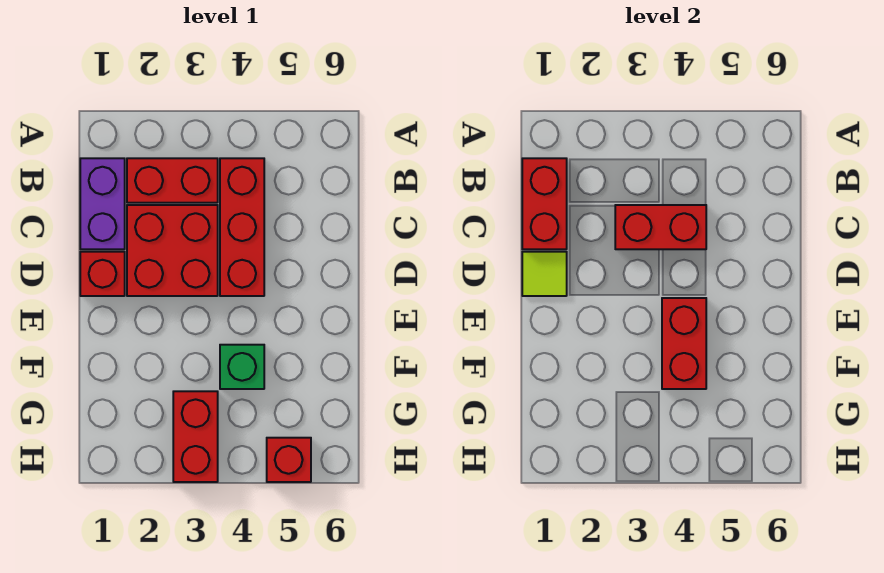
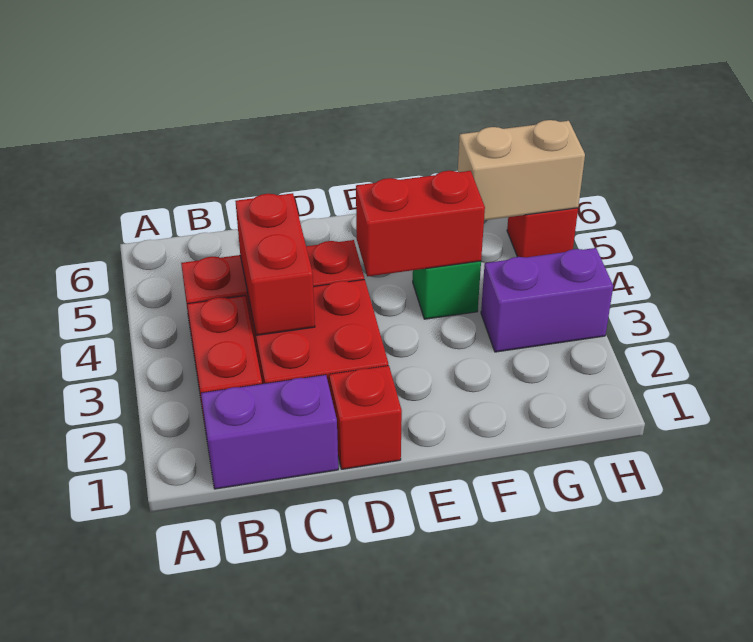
red 1x2 brick [522,158,567,249] -> none
lime 1x1 tile [522,252,567,296] -> none
red 1x2 brick [173,391,218,482] -> purple 1x2 brick [481,248,613,352]
none -> tan 1x2 brick [458,120,585,220]

